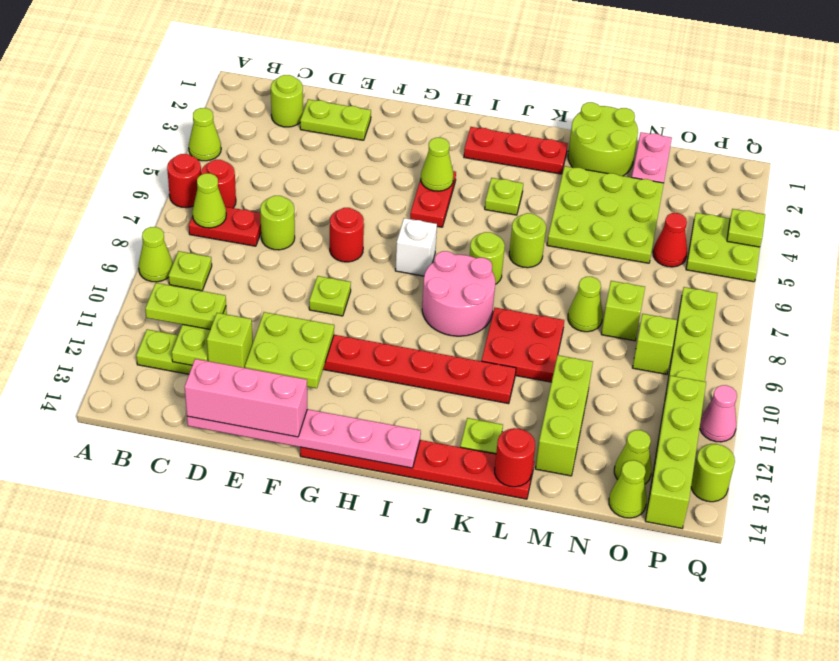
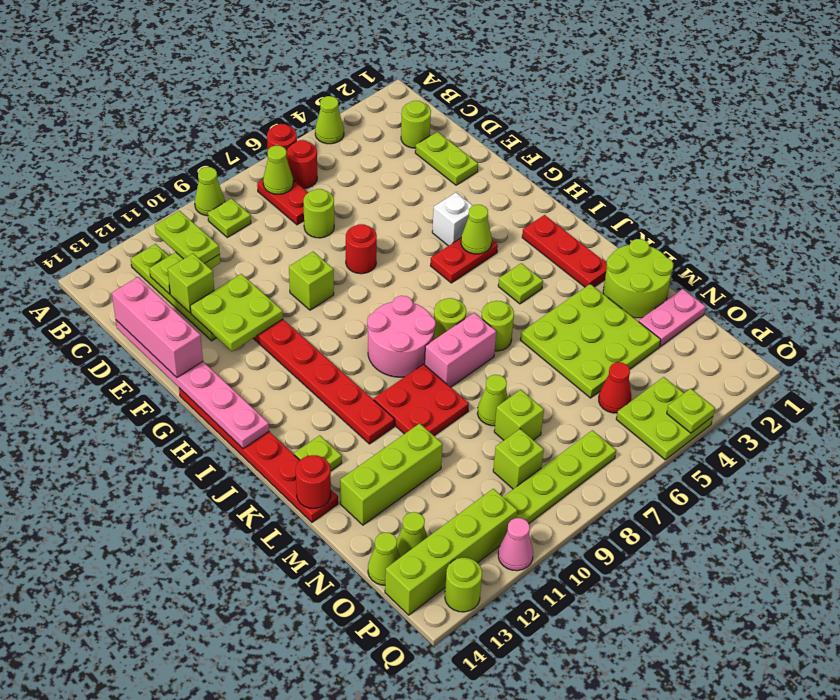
lime 1x1 plate [309,276,351,316] -> lime 1x1 brick [289,252,334,310]
white 1x1 brick [395,218,437,276] -> white 1x1 brick moved to [432,193,473,246]
none -> pink 1x2 brick [425,313,496,387]

